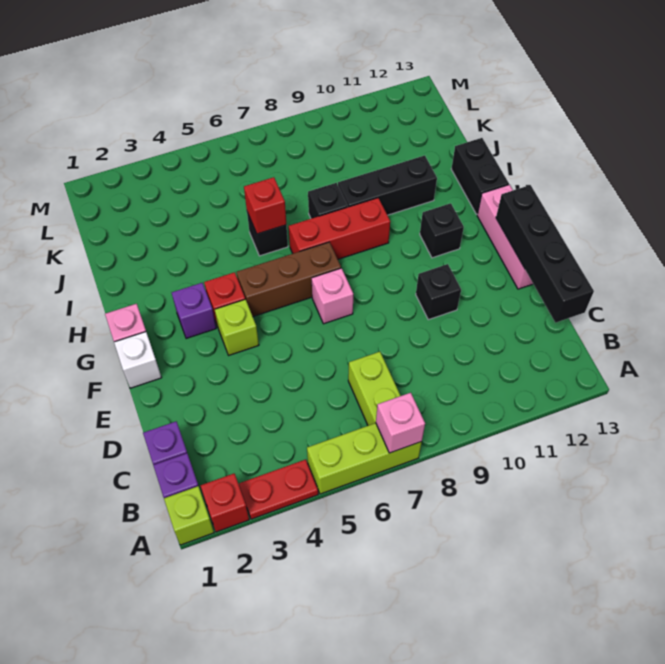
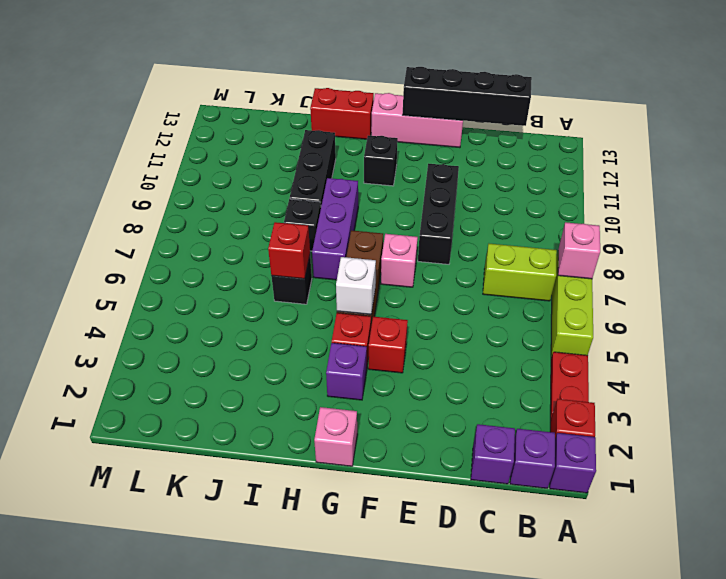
lime 1x1 brick [164,486,214,545] -> purple 1x1 brick [550,433,596,493]
black 1x1 brick [416,264,461,320] -> black 1x3 brick [418,164,459,264]
white 1x1 brick [114,332,162,388] -> white 1x1 brick moved to [336,257,376,315]
lime 1x1 brick [215,299,259,355] -> red 1x1 brick [368,317,408,373]
red 1x3 brick [289,198,390,259] -> purple 1x3 brick [312,178,358,280]
black 1x2 brick [451,138,509,214] -> red 1x2 brick [310,88,374,139]

